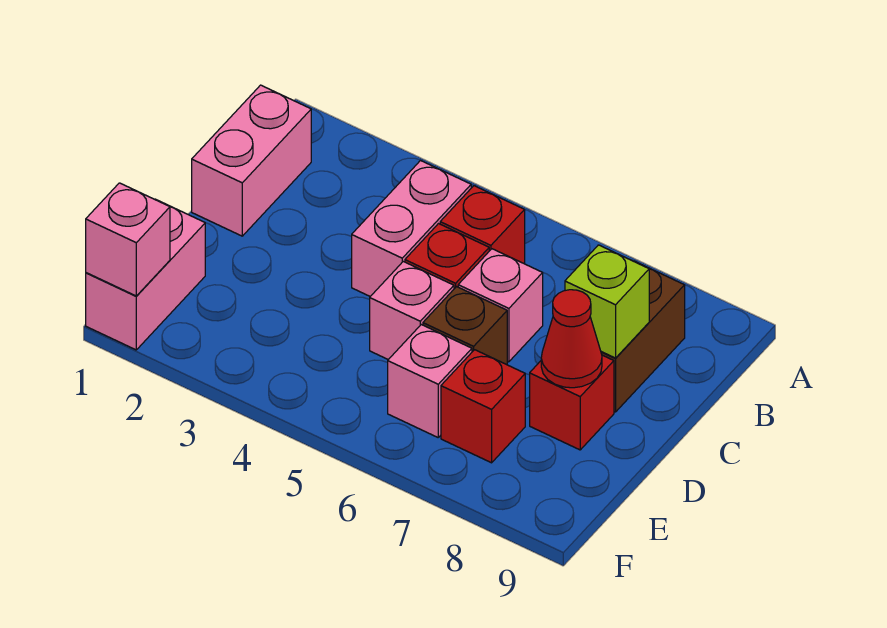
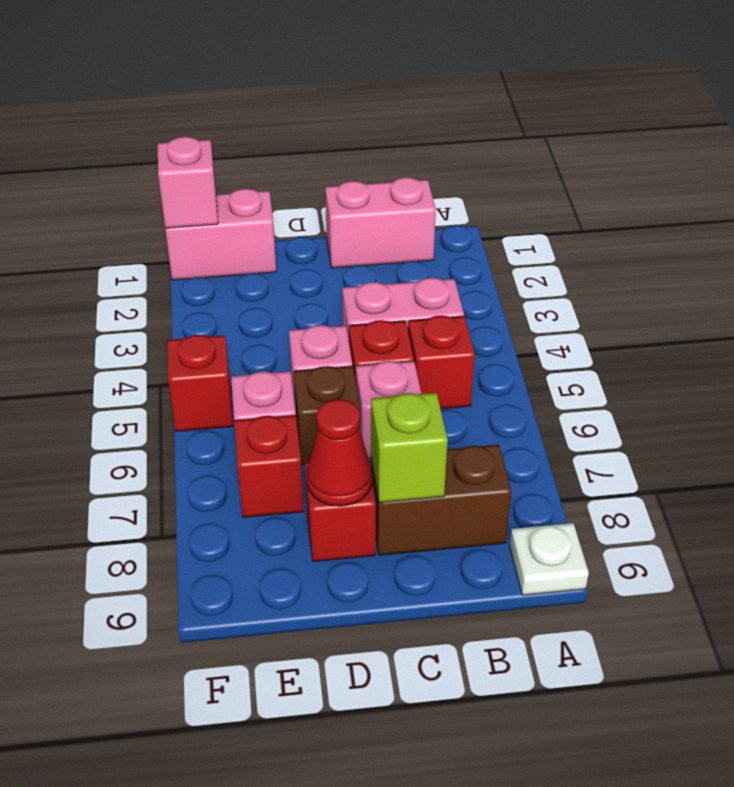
none -> white 1x1 plate [510,523,589,595]
none -> red 1x1 brick [167,335,233,432]

